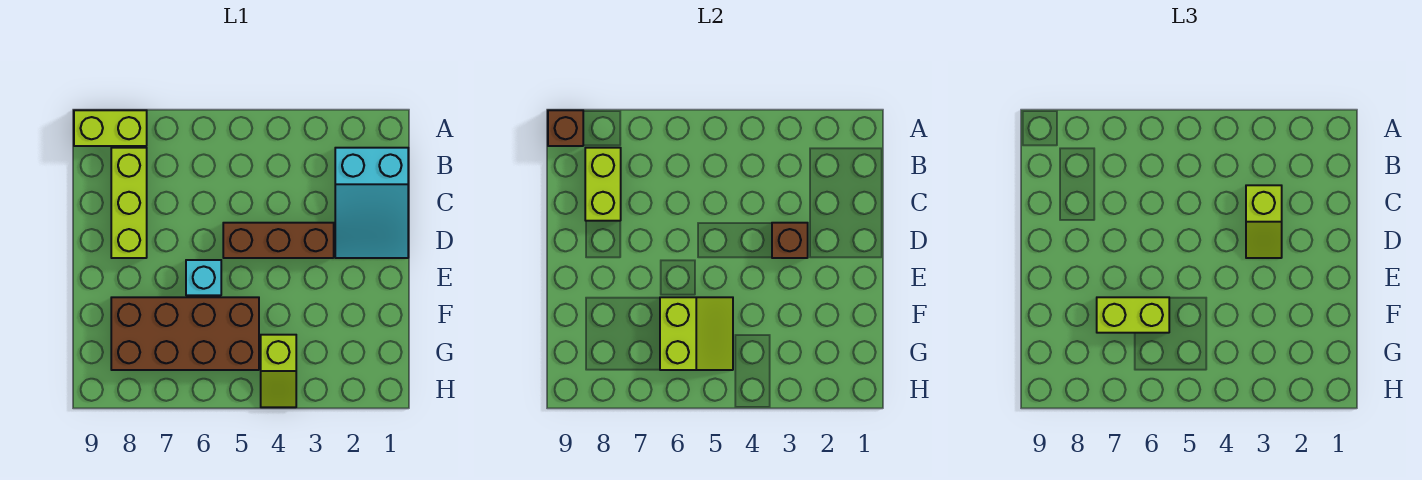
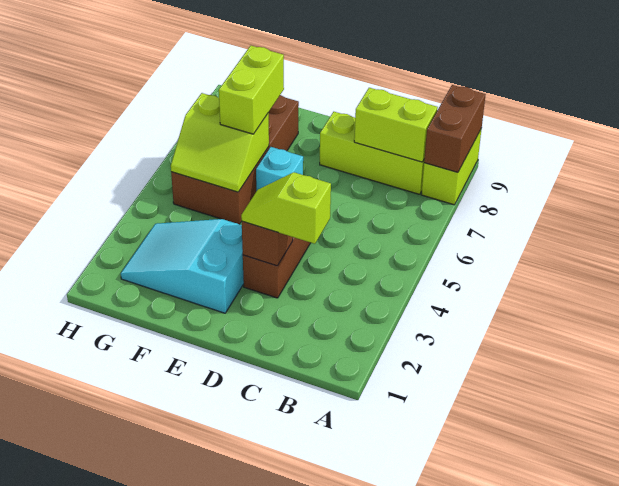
brown 1x1 brick [548,110,583,146] -> brown 1x2 brick [424,85,486,172]
cyan 2x3 slope [335,148,408,258] -> cyan 2x3 slope moved to [121,219,244,313]
lime 1x2 slope [261,335,296,407] -> none

